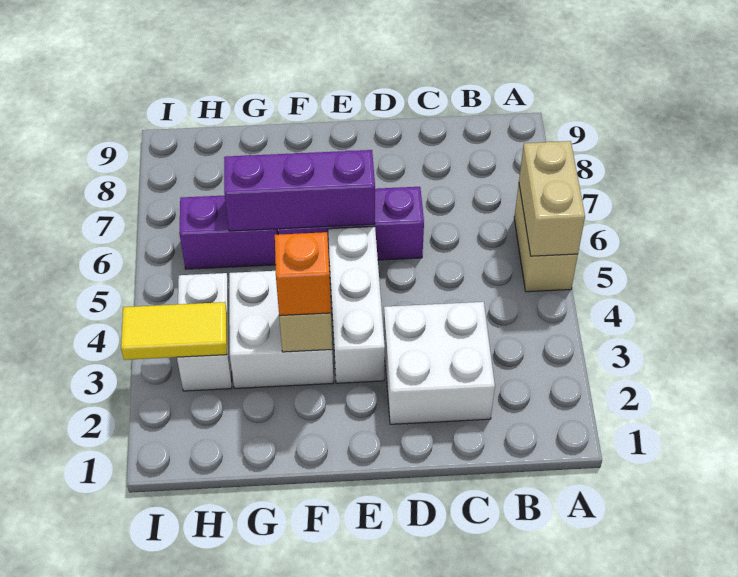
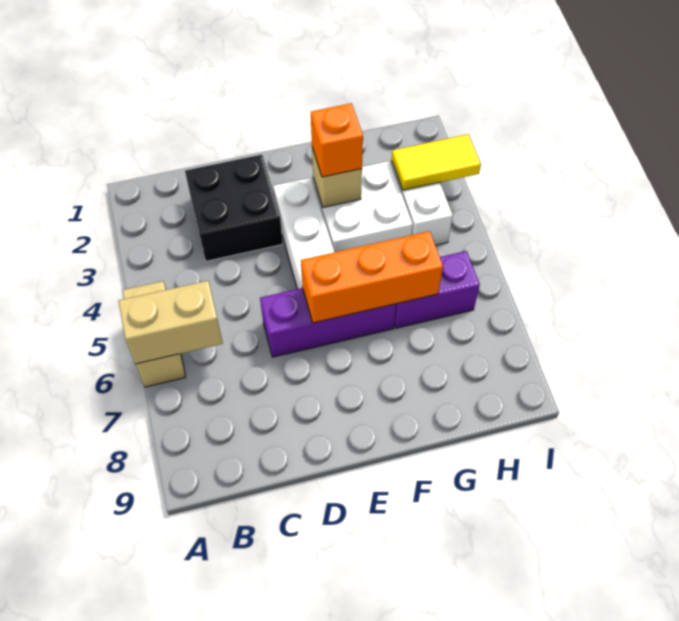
tan 1x2 brick [519,141,585,256] -> tan 1x2 brick turned to [119,281,223,364]
white 2x2 brick [384,302,495,424] -> black 2x2 brick [185,155,283,261]
purple 1x3 brick [224,150,375,231] -> orange 1x3 brick [301,231,443,323]

